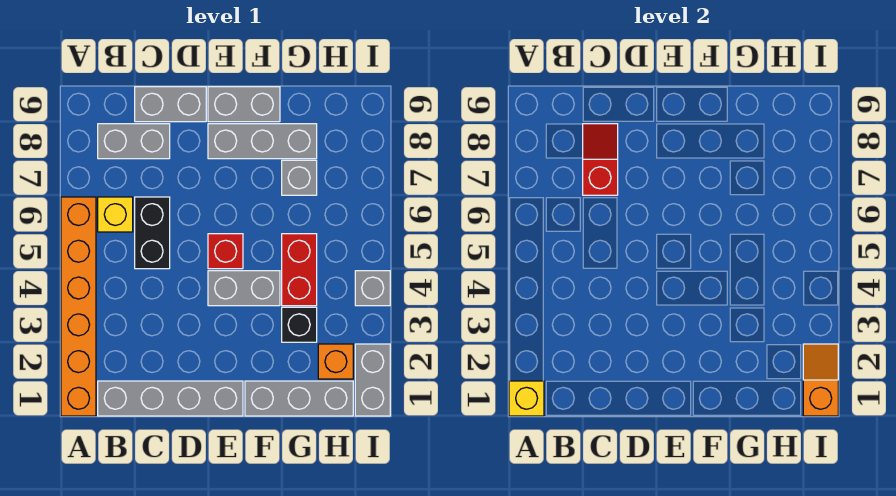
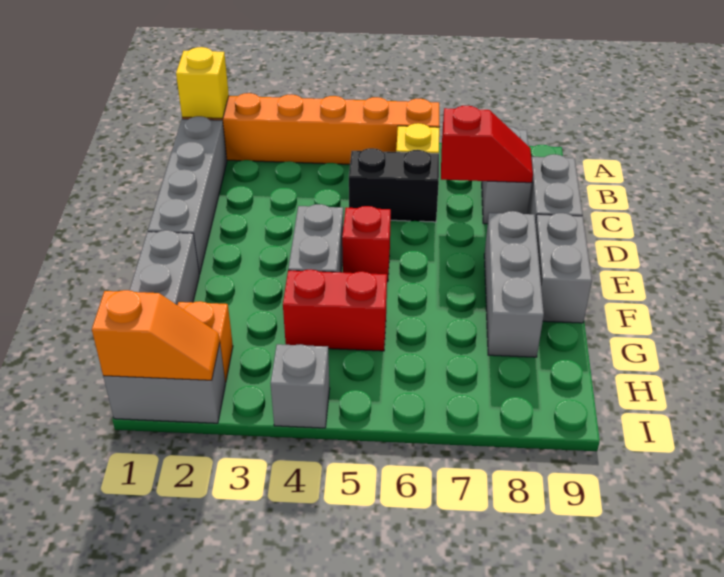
black 1x1 brick [282,307,317,342] -> none
grey 1x1 brick [282,160,317,195] -> none

